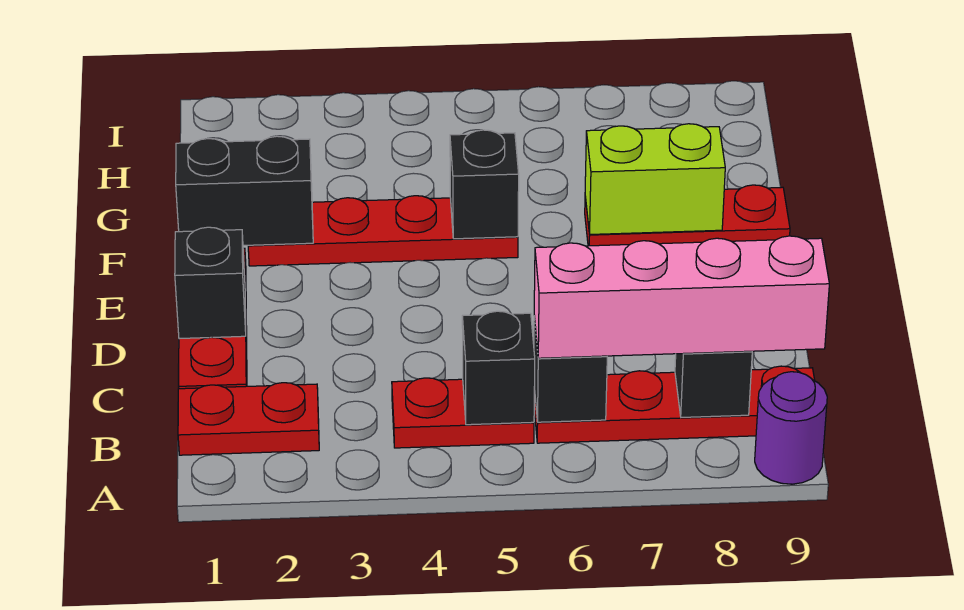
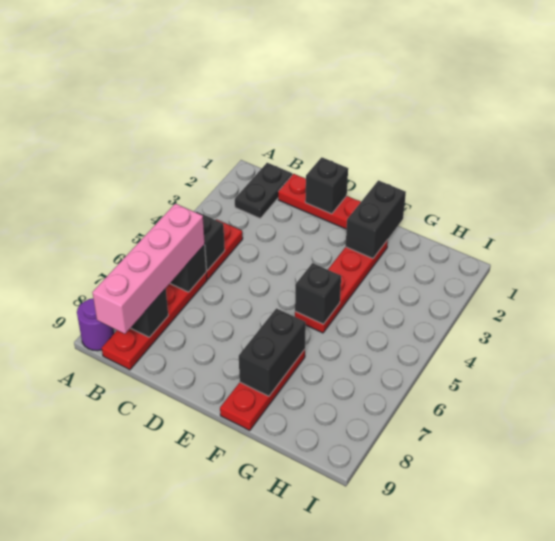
red 1x2 plate [178,383,319,455] -> black 1x2 plate [235,163,292,218]
lime 1x2 brick [585,124,725,234] -> black 1x2 brick [239,308,306,396]

